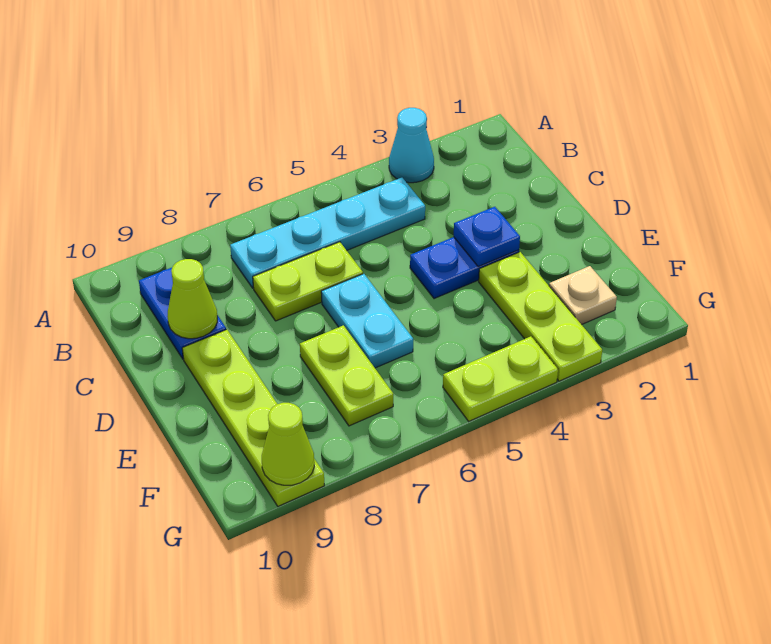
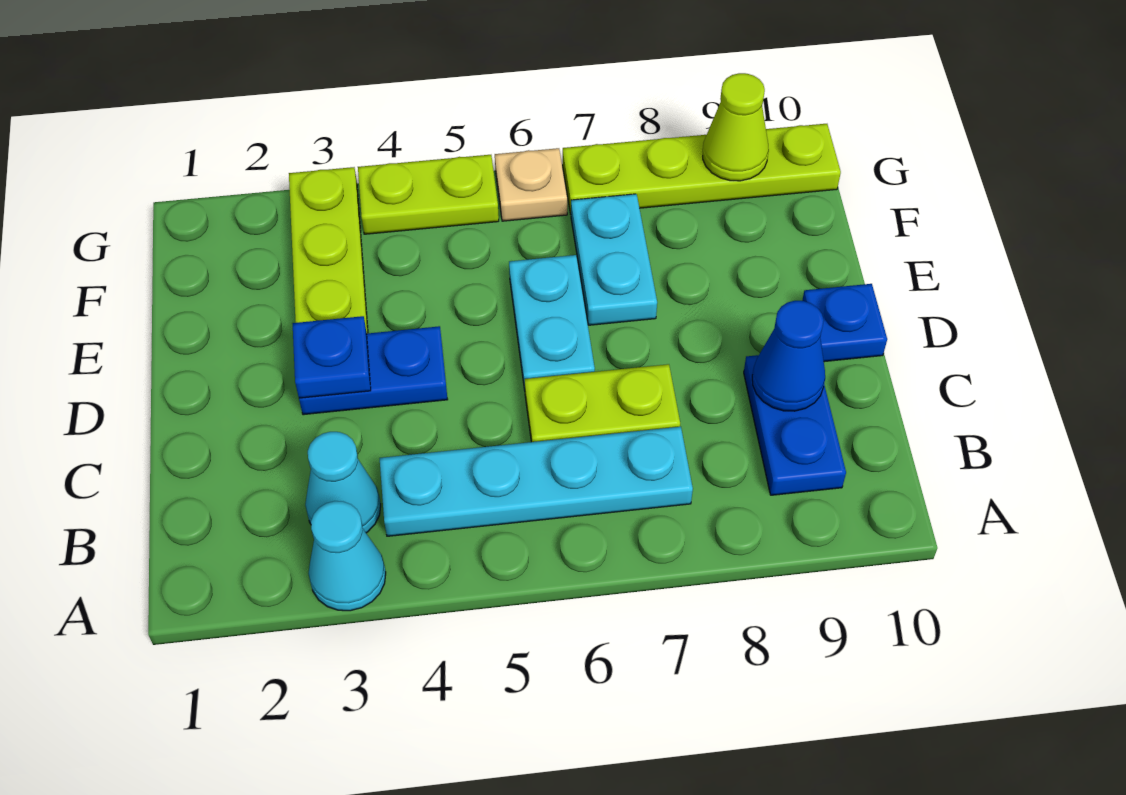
none -> cyan 1x1 cone [305,432,381,533]
lime 1x1 cone [167,259,217,339] -> blue 1x1 cone [752,301,825,411]
lime 1x4 plate [182,329,324,506] -> lime 1x4 plate turned to [563,124,841,214]
none -> blue 1x1 plate [802,284,887,362]
lime 1x2 plate [300,325,393,426] -> cyan 1x2 plate [571,194,657,325]
tan 1x1 plate [549,266,617,325] -> tan 1x1 plate moved to [495,148,567,221]

